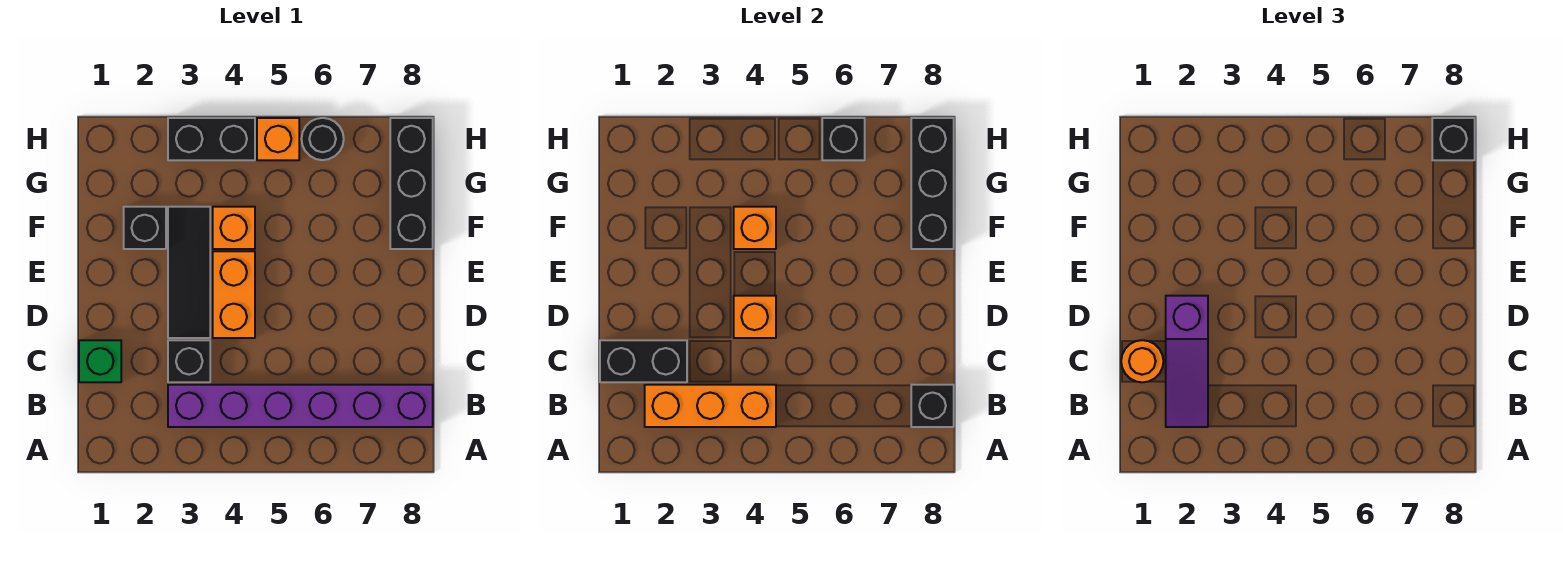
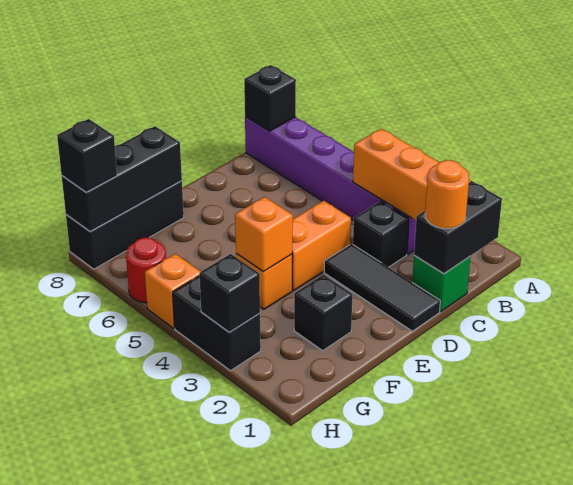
purple 1x3 slope [1166,296,1208,427] -> none
black 1x2 brick [600,340,687,382] -> black 1x2 brick turned to [414,181,502,274]
black 1x3 tile [168,207,210,338] -> black 1x3 tile turned to [324,244,440,331]
orange 1x1 brick [734,296,776,338] -> none
black 1x1 round brick [302,118,344,160] -> red 1x1 round brick [126,238,166,303]
black 1x1 brick [822,118,865,160] -> black 1x1 brick moved to [199,254,260,332]

